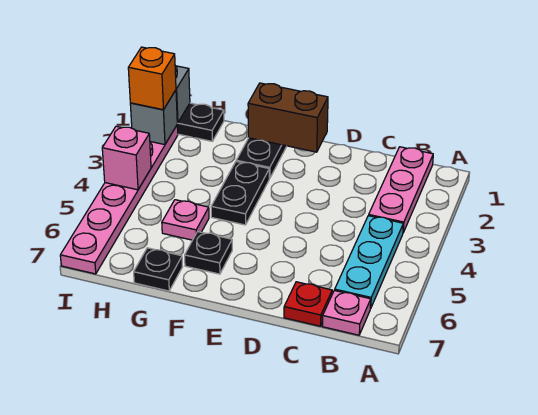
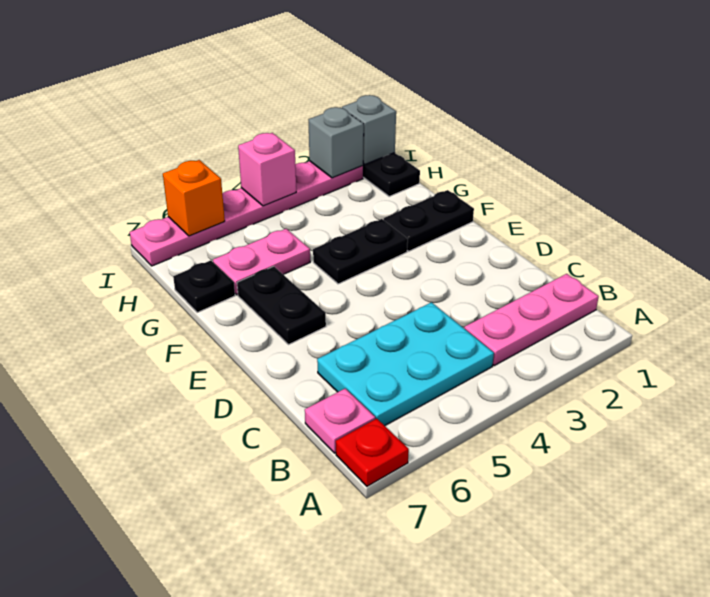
cyan 1x3 plate [335,216,403,308] -> cyan 2x3 plate [317,302,494,426]
red 1x1 plate [284,282,332,326] -> red 1x1 plate moved to [336,419,409,486]
brown 1x2 brick [248,83,328,152] -> none
black 1x1 plate [185,232,232,274] -> black 1x2 plate [237,266,326,345]
pink 1x1 plate [162,200,209,240] -> pink 1x2 plate [213,229,310,295]
orange 1x1 brick [128,47,176,110] -> orange 1x1 brick moved to [163,160,225,236]

